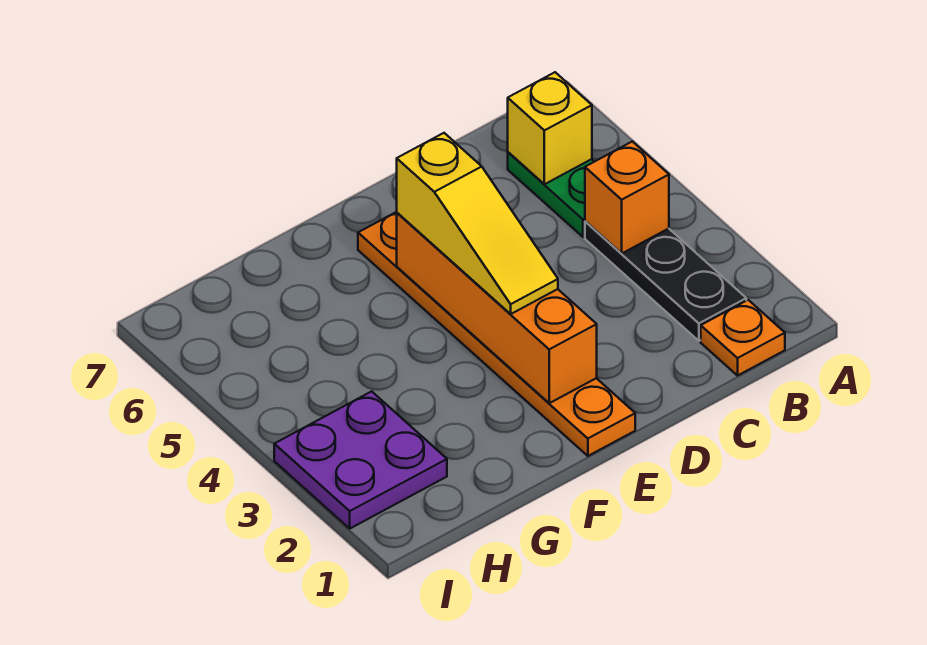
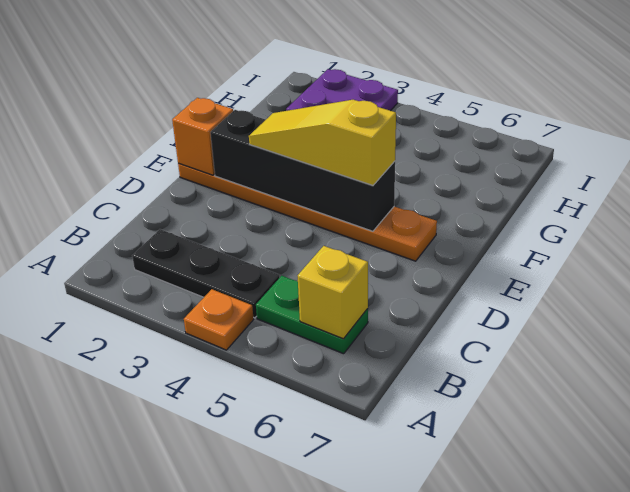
orange 1x1 plate [701,300,785,376] -> orange 1x1 plate moved to [184,289,254,350]
orange 1x1 brick [585,141,669,253] -> orange 1x1 brick moved to [172,98,233,175]
orange 1x4 brick [397,213,597,403] -> black 1x4 brick [210,110,395,231]

